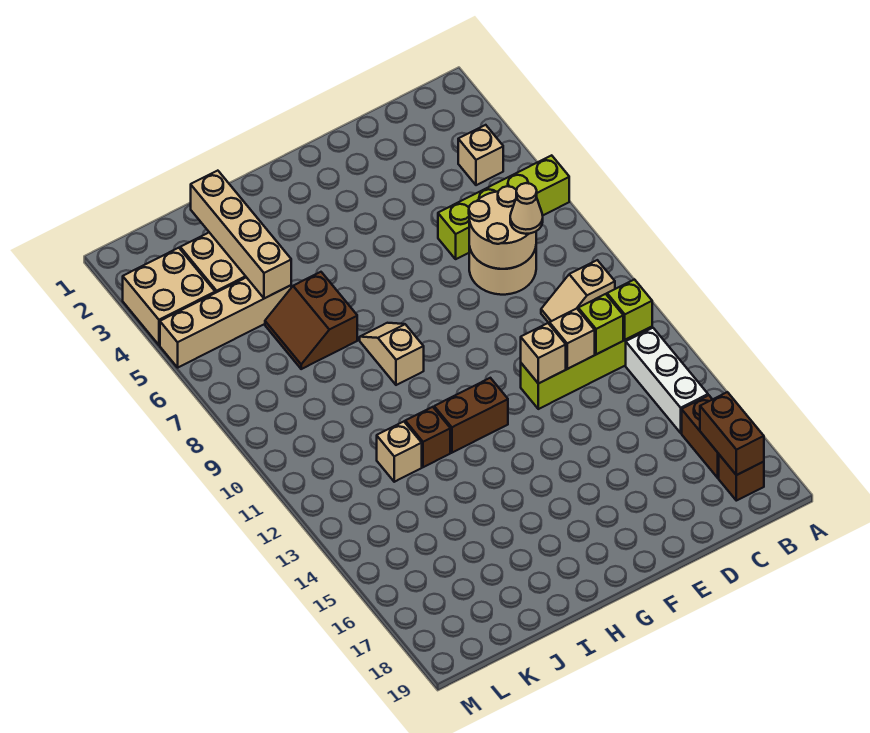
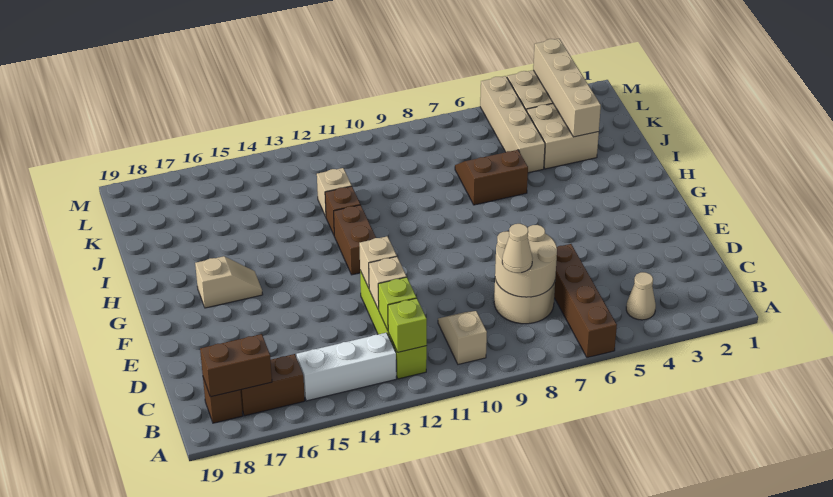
lime 1x4 brick [438,155,569,259] -> brown 1x4 brick [554,244,617,358]
tan 1x1 brick [458,125,503,185] -> tan 1x1 cone [626,272,656,320]
tan 1x2 slope [360,323,424,385] -> tan 1x2 slope moved to [195,256,263,308]
tan 1x4 brick [191,171,291,298] -> tan 1x4 brick turned to [533,39,601,137]

